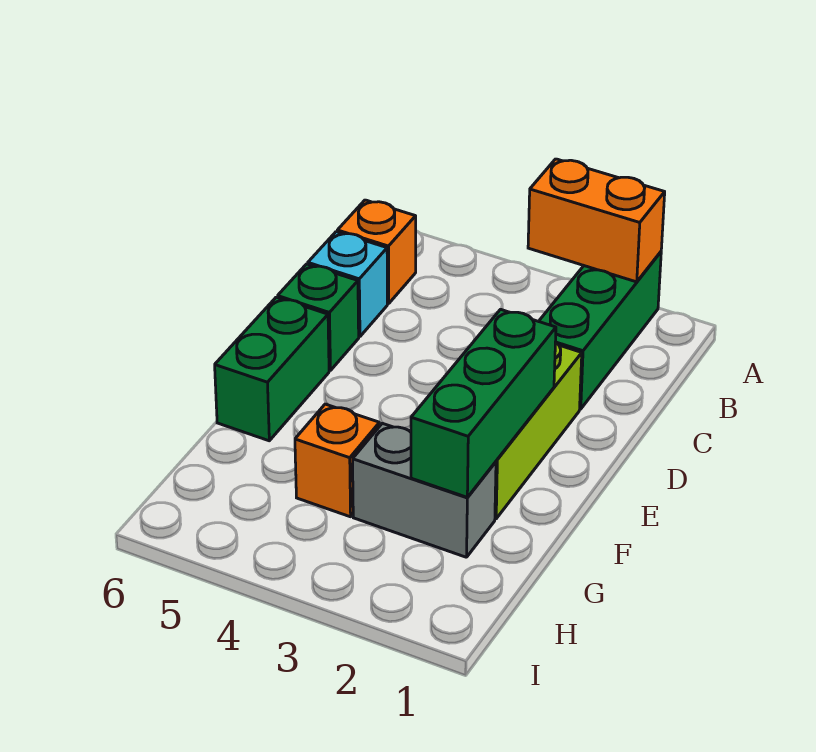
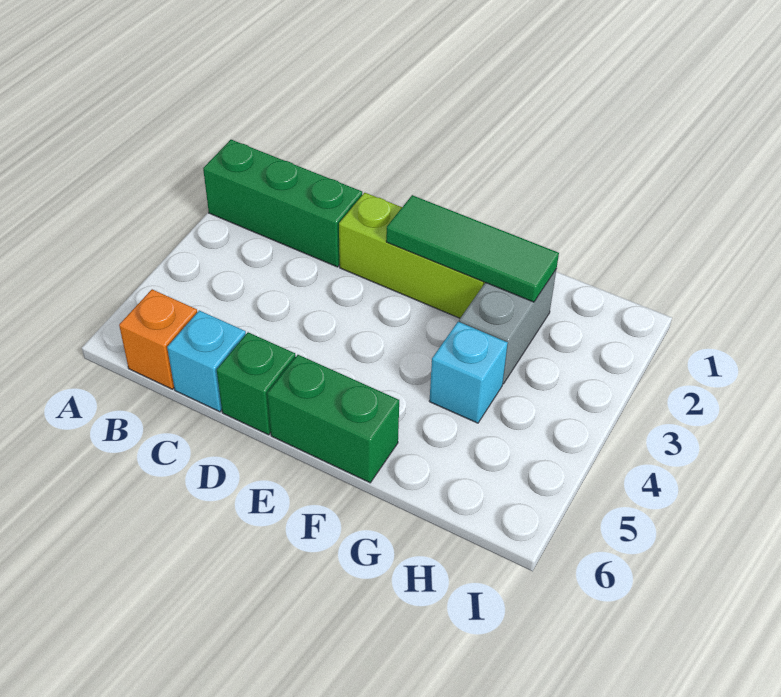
orange 1x2 brick [528,159,665,282] -> none
green 1x3 brick [411,309,556,497] -> green 1x3 tile [386,195,559,302]
orange 1x1 brick [295,404,379,517] -> cyan 1x1 brick [429,322,508,423]

